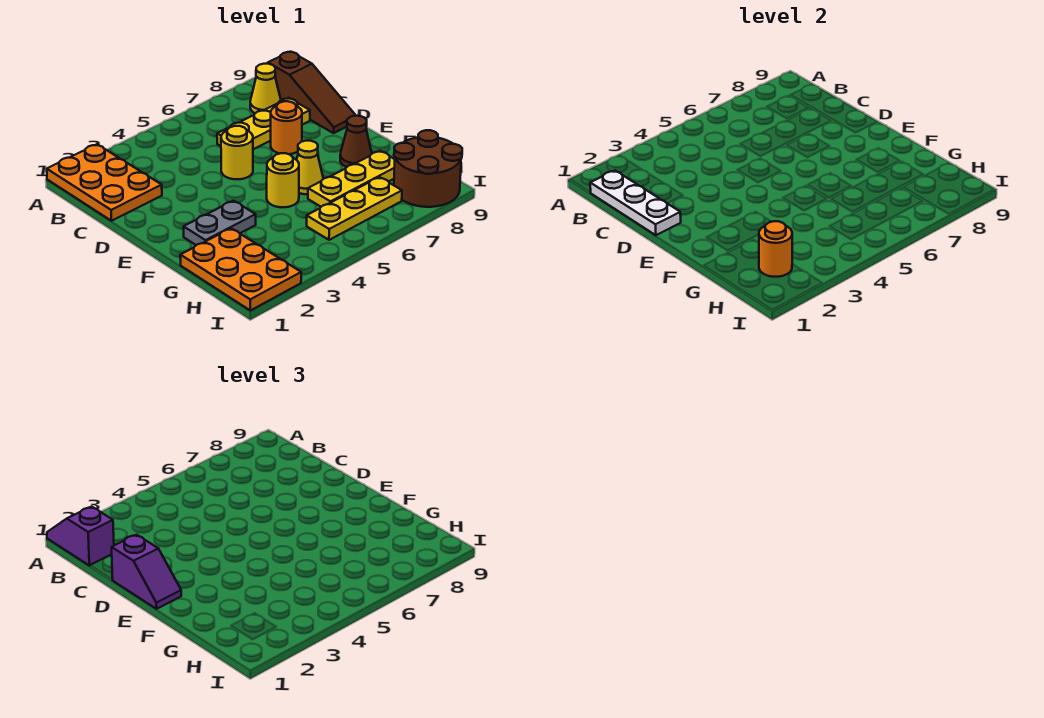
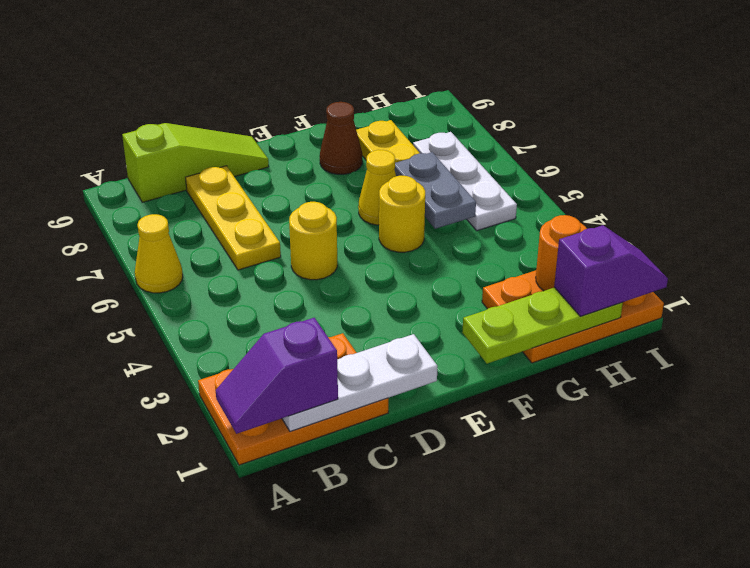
yellow 1x1 cone [250,64,281,113] -> yellow 1x1 cone moved to [135,214,183,293]
brown 1x3 slope [268,52,356,133] -> lime 1x3 slope [122,123,269,202]
purple 1x2 slope [112,535,181,609] -> purple 1x2 slope moved to [554,225,668,316]
orange 1x1 round brick [271,101,302,154] -> none
none -> lime 1x3 plate [462,287,623,364]
grey 1x2 plate [184,201,256,245] -> grey 1x2 plate moved to [395,152,476,229]
yellow 1x3 plate [307,177,402,240] -> white 1x3 plate [413,132,517,231]
brown 2x2 round brick [394,130,462,207] -> none

